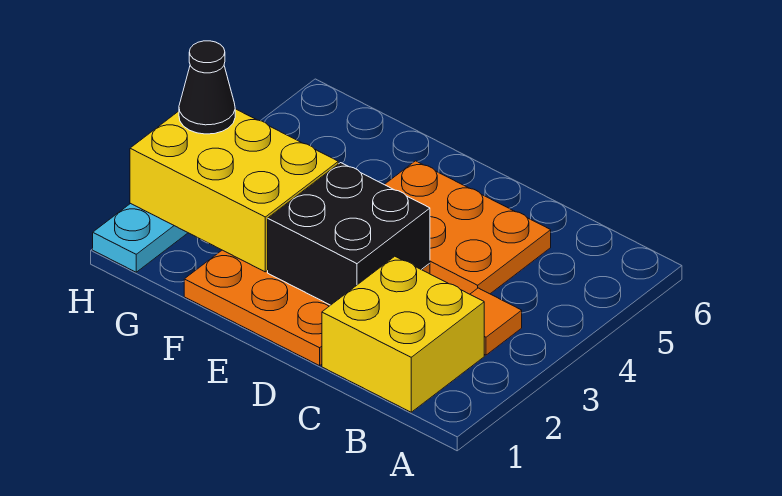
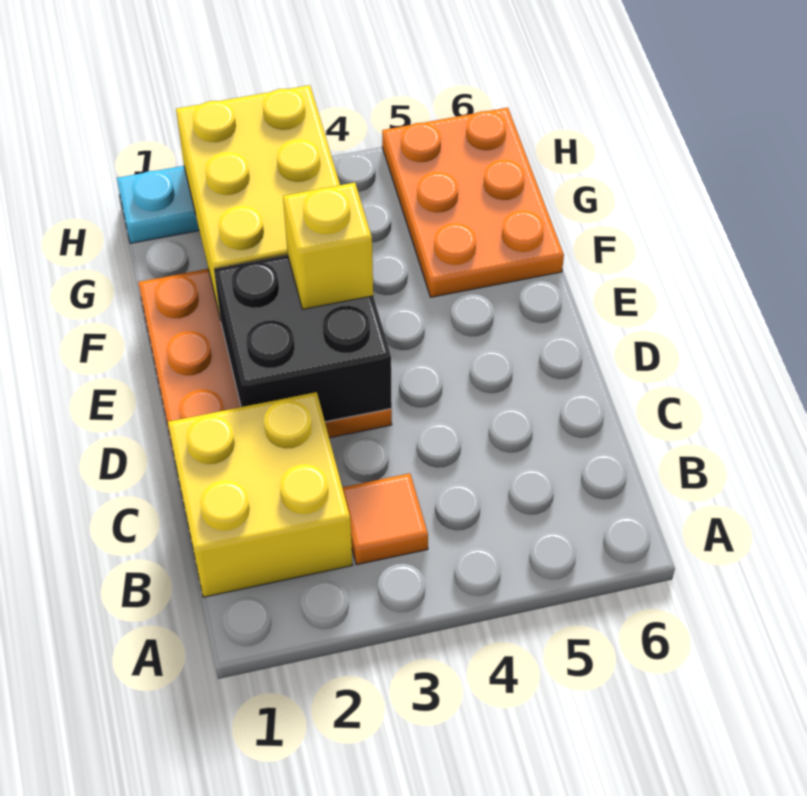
orange 2x3 plate [385,161,551,294] -> orange 2x3 plate moved to [382,107,564,297]
none -> yellow 1x1 brick [283,183,373,309]
black 1x1 cone [179,41,235,134] -> none

